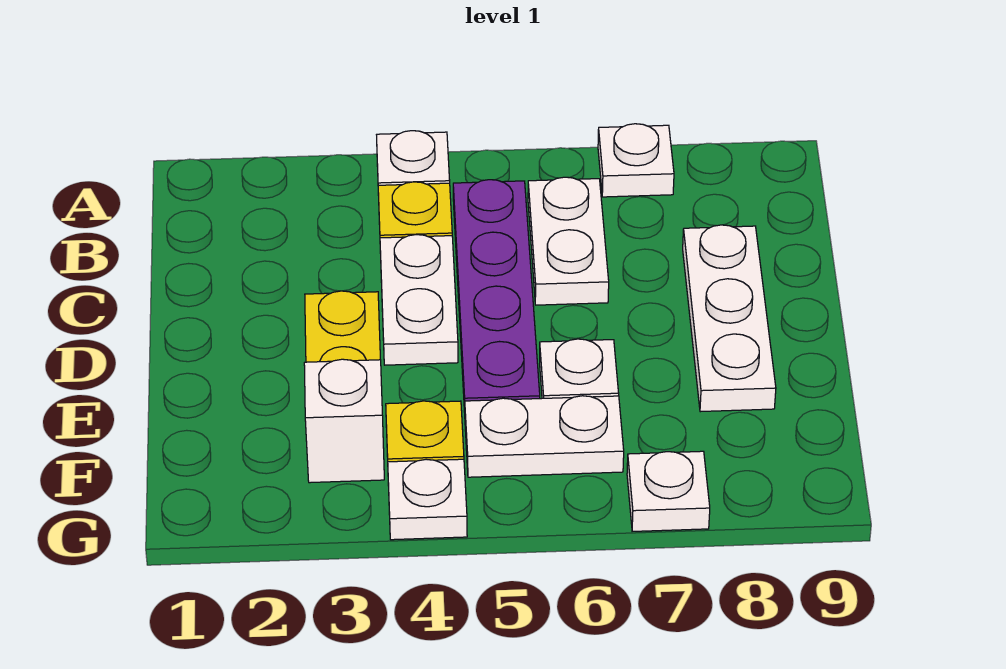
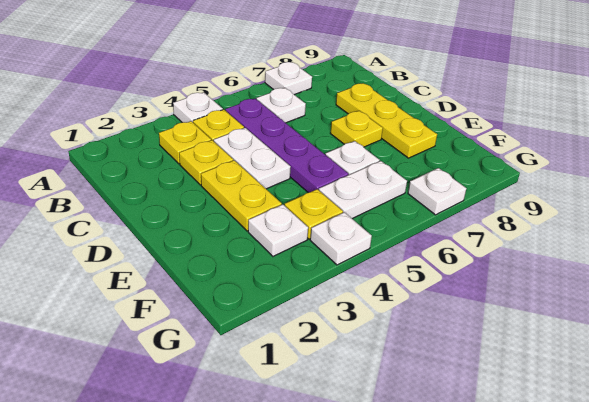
none -> yellow 1x1 plate [159,121,211,164]
white 1x2 plate [528,177,609,305] -> white 1x1 plate [256,88,306,123]
none -> yellow 1x1 plate [179,140,233,185]
white 1x3 plate [683,225,776,412] -> yellow 1x3 plate [336,83,437,158]
none -> yellow 1x1 plate [330,111,383,147]
white 1x1 brick [304,359,384,483] -> white 1x1 plate [248,204,308,256]

